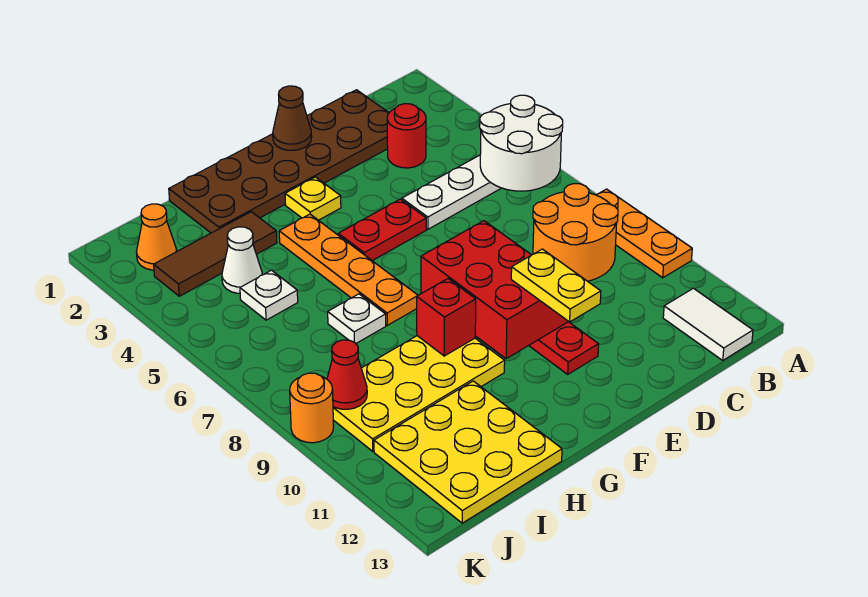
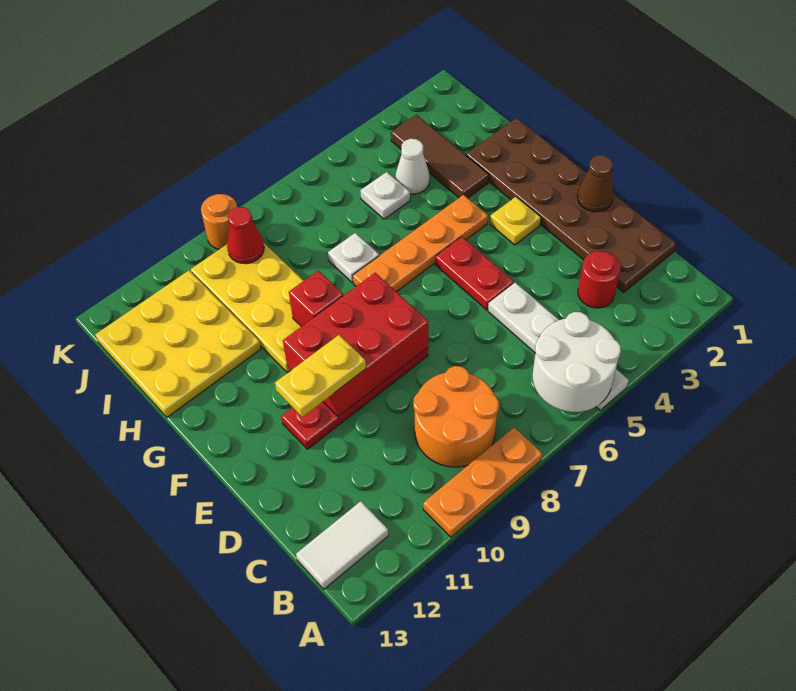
orange 1x1 cone [136,204,177,270] -> none

